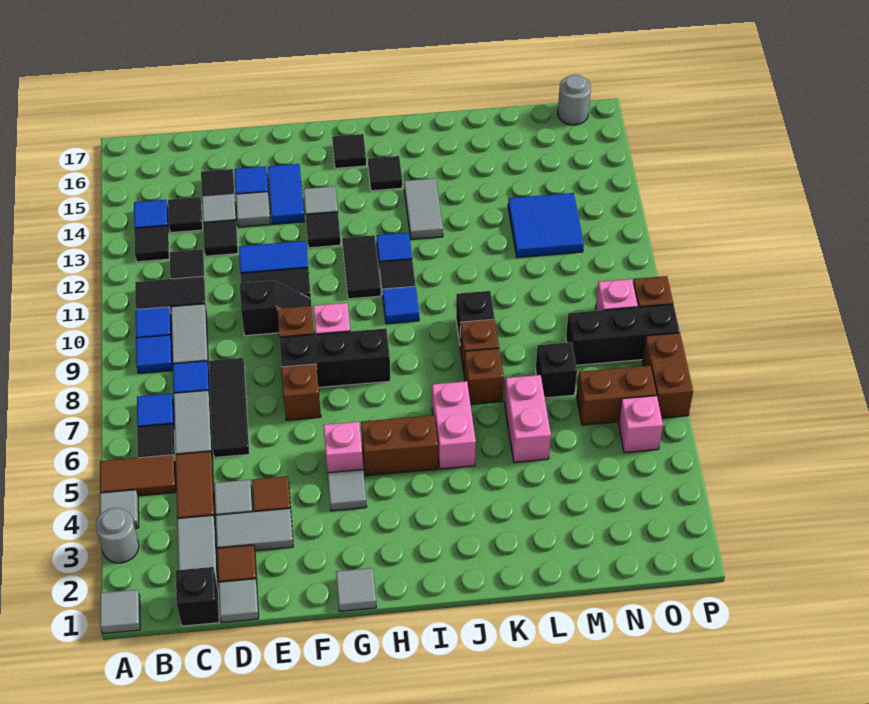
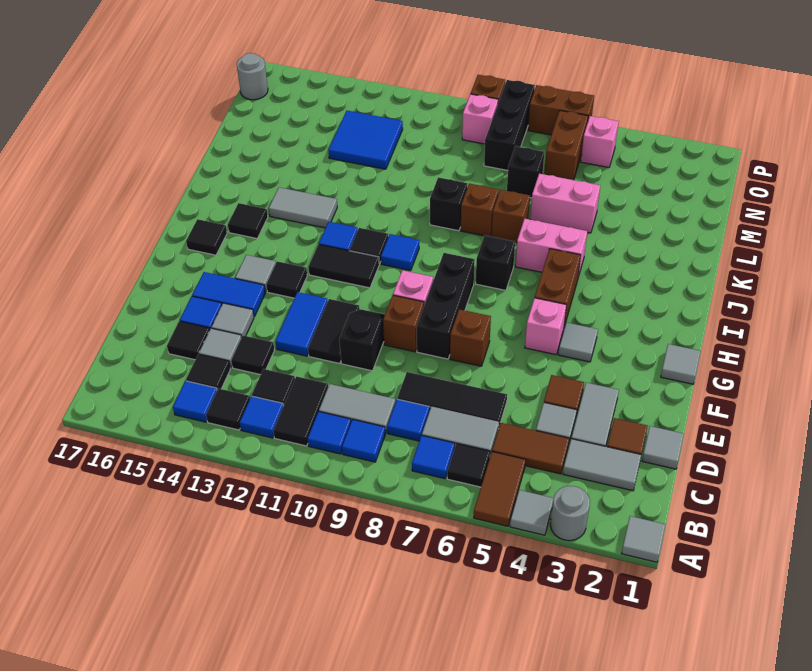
none -> blue 1x1 tile [240,396,283,438]
black 1x1 brick [176,567,219,626] -> black 1x1 brick moved to [476,236,515,290]

